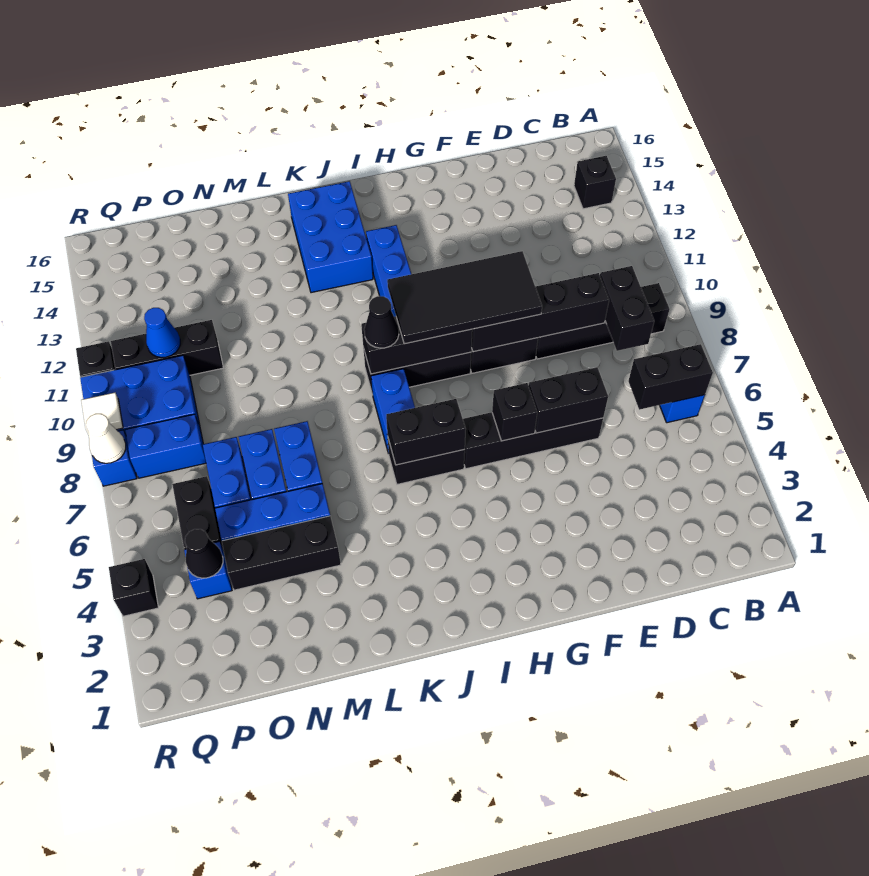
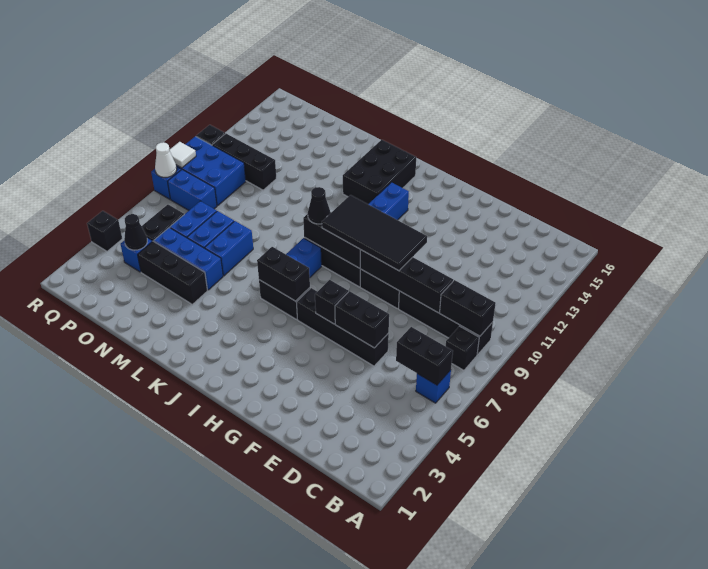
black 1x1 brick [574,156,616,209] -> black 1x1 brick moved to [446,326,479,370]
black 1x2 brick [600,266,654,351] -> black 1x2 brick turned to [440,280,496,336]
blue 2x3 brick [288,181,373,293] -> black 2x3 brick [343,140,416,204]
blue 1x1 cone [144,308,180,358] -> none

